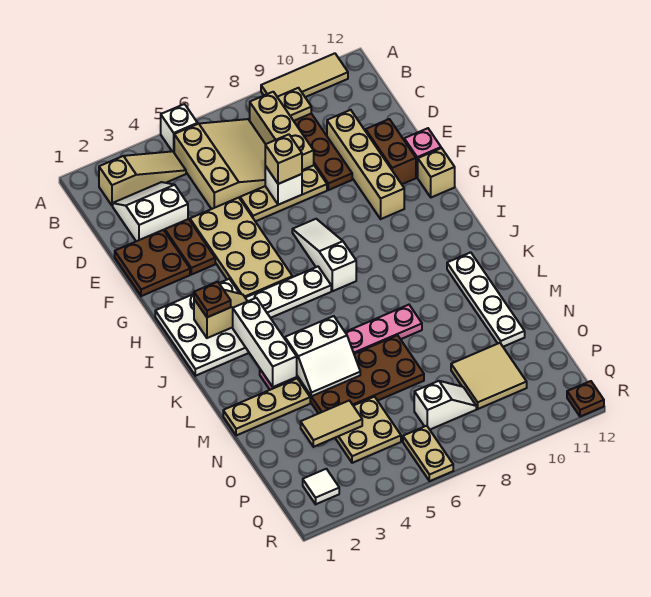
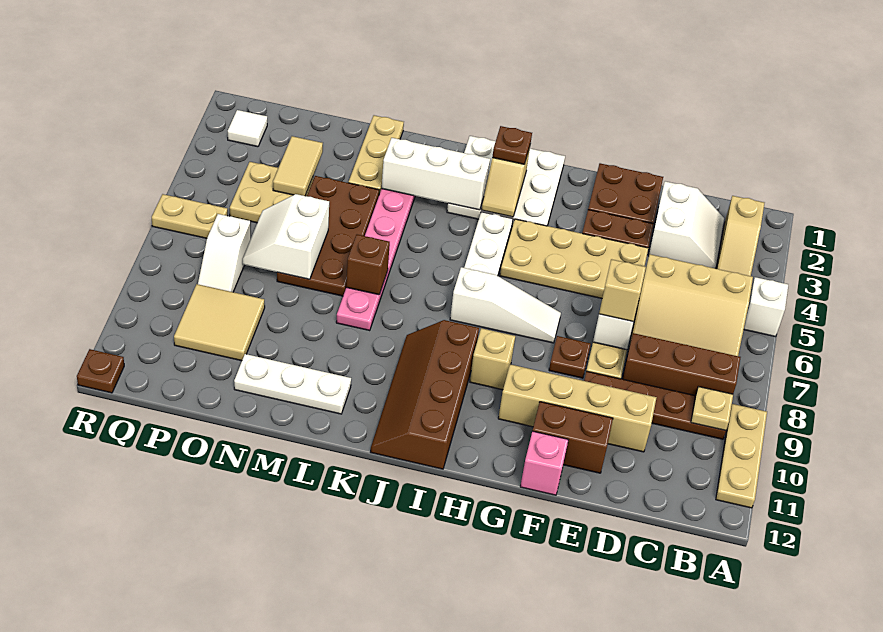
tan 1x3 tile [261,53,348,97] -> tan 1x3 plate [716,404,767,508]
tan 1x3 brick [250,92,314,170] -> brown 1x3 brick [623,333,741,396]
none -> brown 1x1 plate [549,336,591,378]
tan 1x1 brick [417,148,455,197] -> tan 1x1 brick moved to [470,328,515,390]
none -> brown 2x4 slope [371,320,479,469]
white 1x4 plate [447,252,525,347] -> white 1x3 plate [234,354,351,414]
white 2x2 slope [285,316,360,396] -> white 2x2 slope moved to [242,194,329,279]
none -> brown 1x1 brick [346,235,390,295]

